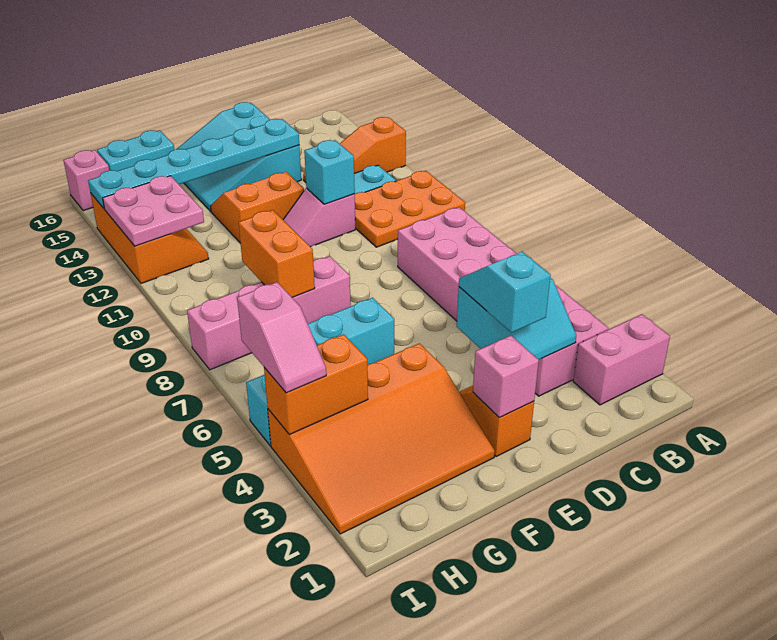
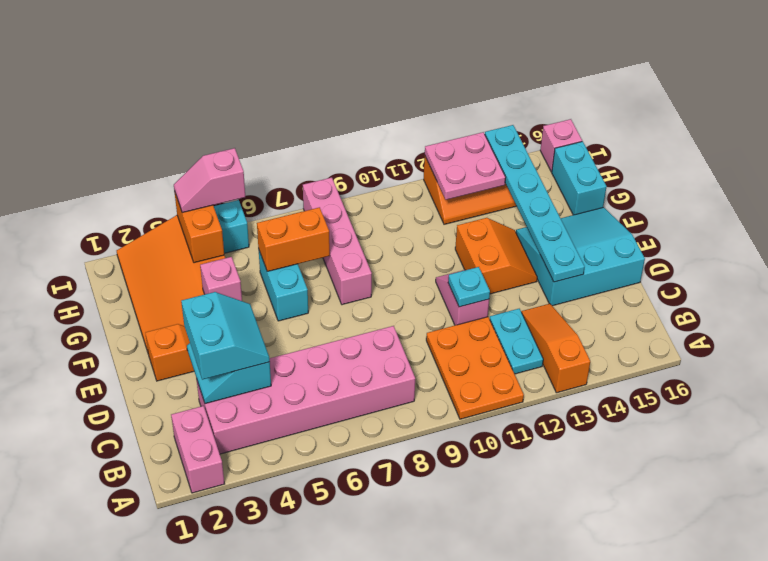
cyan 1x2 slope [459,252,551,333] -> cyan 2x2 slope [181,292,270,380]
cyan 1x1 brick [304,140,355,204] -> cyan 1x1 plate [448,267,490,307]
pink 1x1 brick [473,336,539,417] -> pink 1x1 brick moved to [200,257,242,301]
orange 1x2 brick [238,210,315,297] -> orange 1x2 brick moved to [257,207,330,271]

